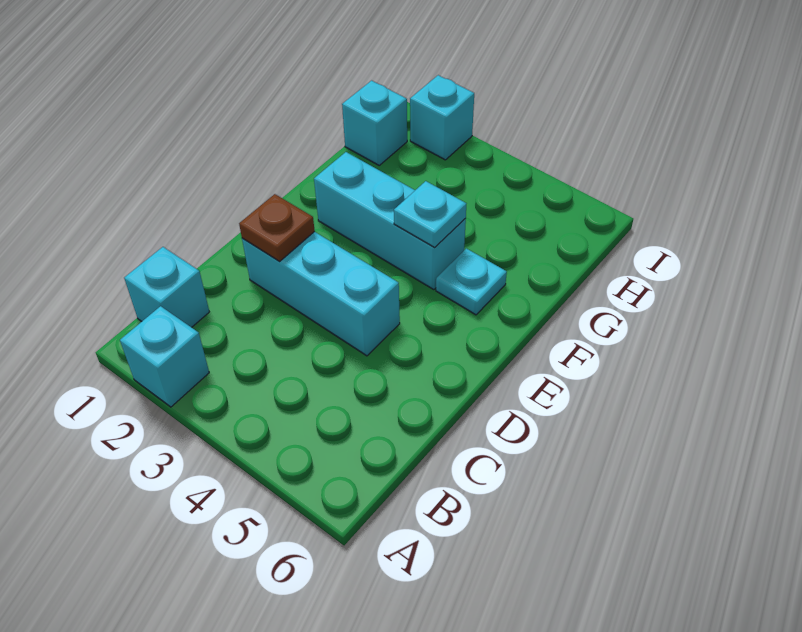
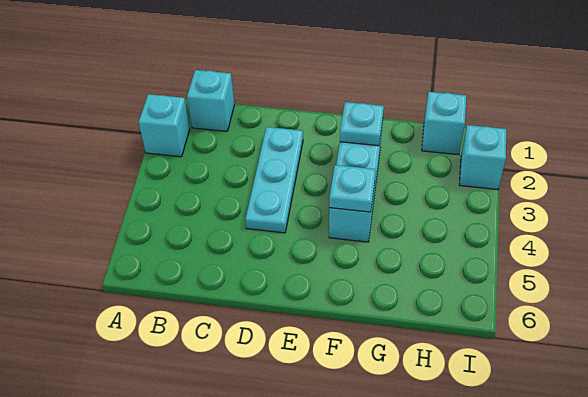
cyan 1x3 brick [242,232,400,356] -> cyan 1x3 plate [245,127,303,233]
brown 1x1 plate [239,194,315,262] -> none
cyan 1x1 plate [436,248,507,315] -> cyan 1x1 plate moved to [340,102,384,146]

